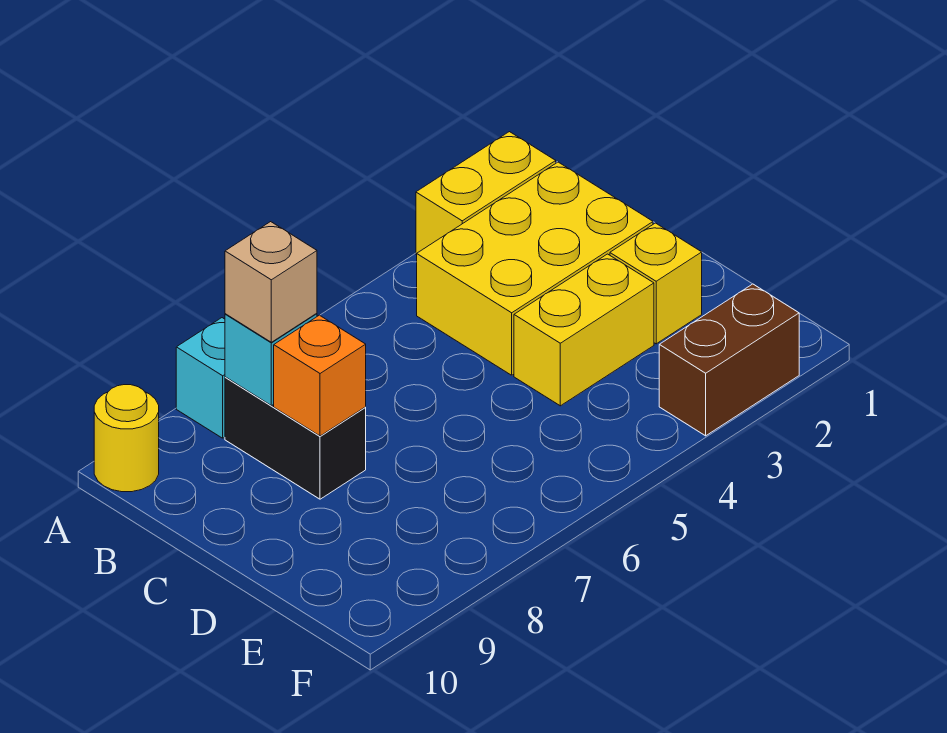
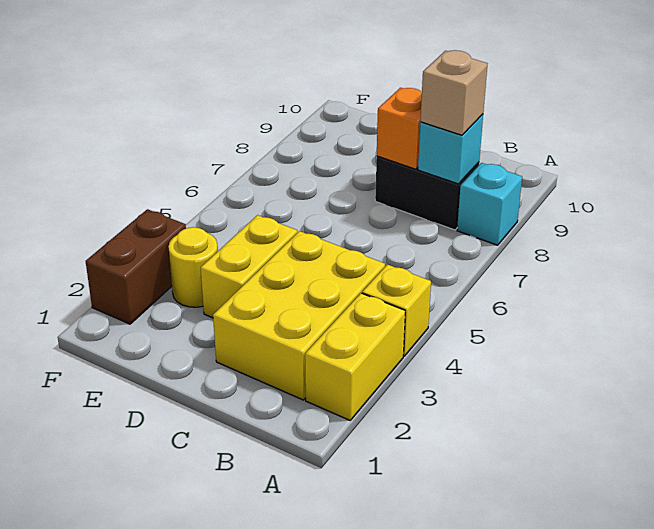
yellow 1x1 round brick [94,385,159,492] -> yellow 1x1 round brick moved to [168,227,218,307]
yellow 1x1 brick [610,223,702,344] -> yellow 1x1 brick moved to [362,265,431,356]

